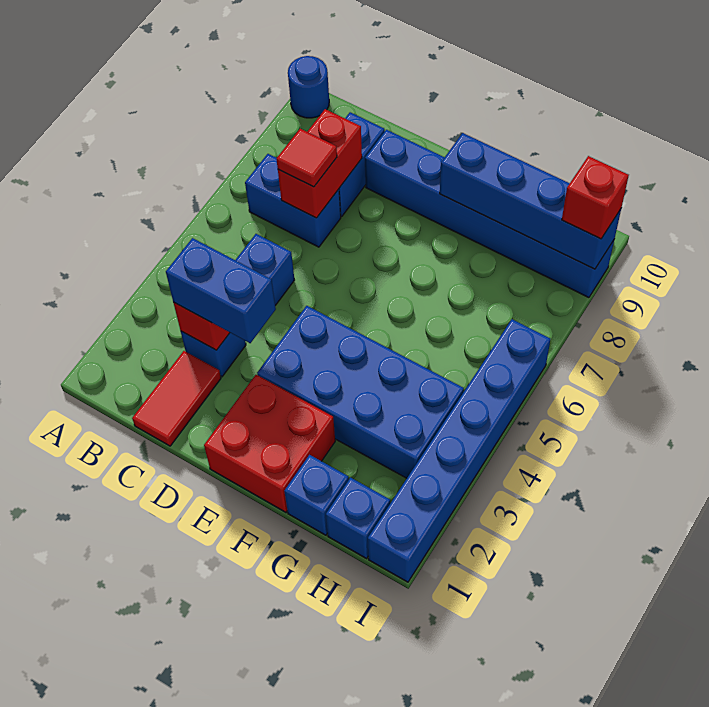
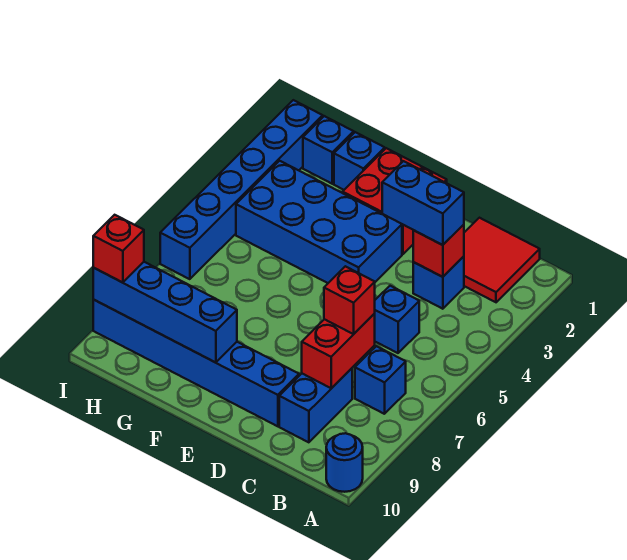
blue 1x2 brick [245,154,341,247] -> blue 1x1 brick [355,346,406,414]
red 1x2 tile [132,351,221,446] -> red 2x2 tile [464,218,540,302]
red 1x1 tile [277,129,337,187] -> red 1x1 brick [324,266,375,334]

